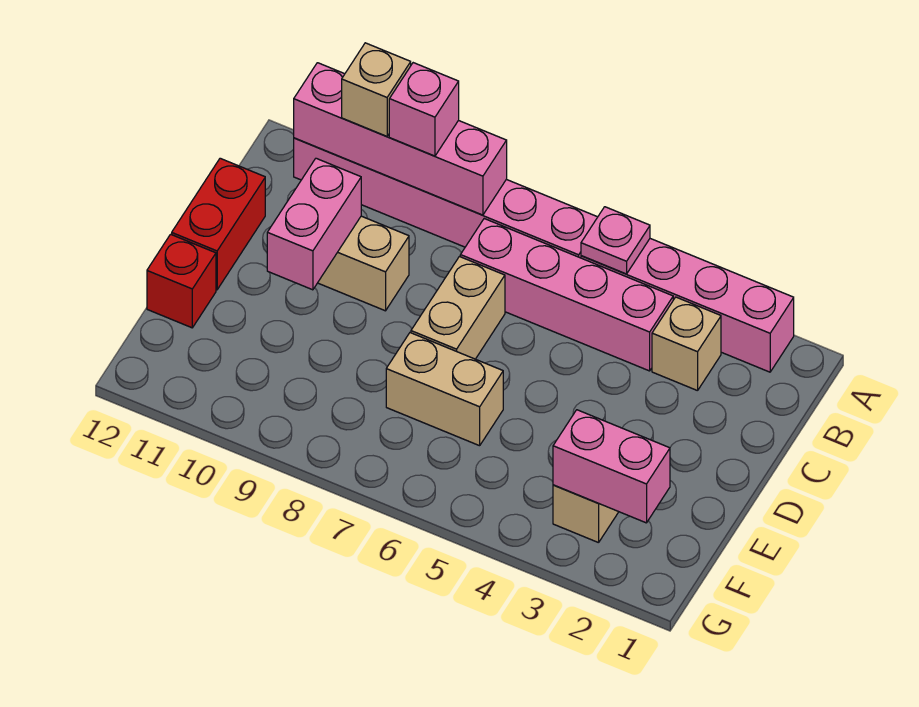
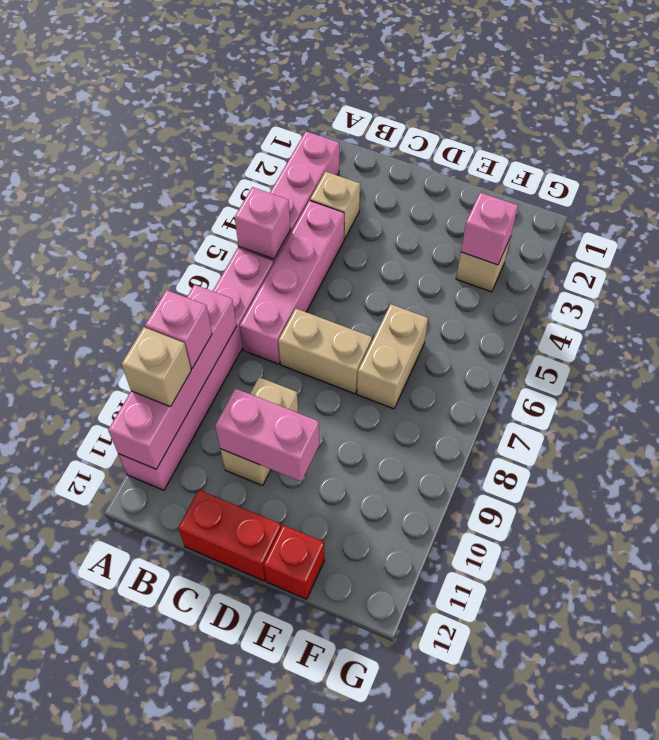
pink 1x1 plate [581,207,650,274] -> pink 1x1 brick [235,187,291,259]
pink 1x2 brick [553,410,670,523] -> pink 1x1 brick [461,193,518,265]

